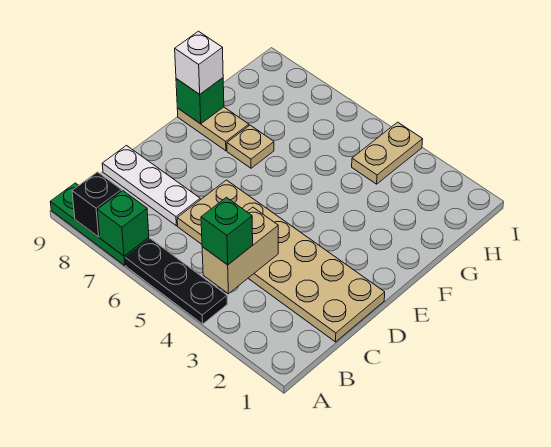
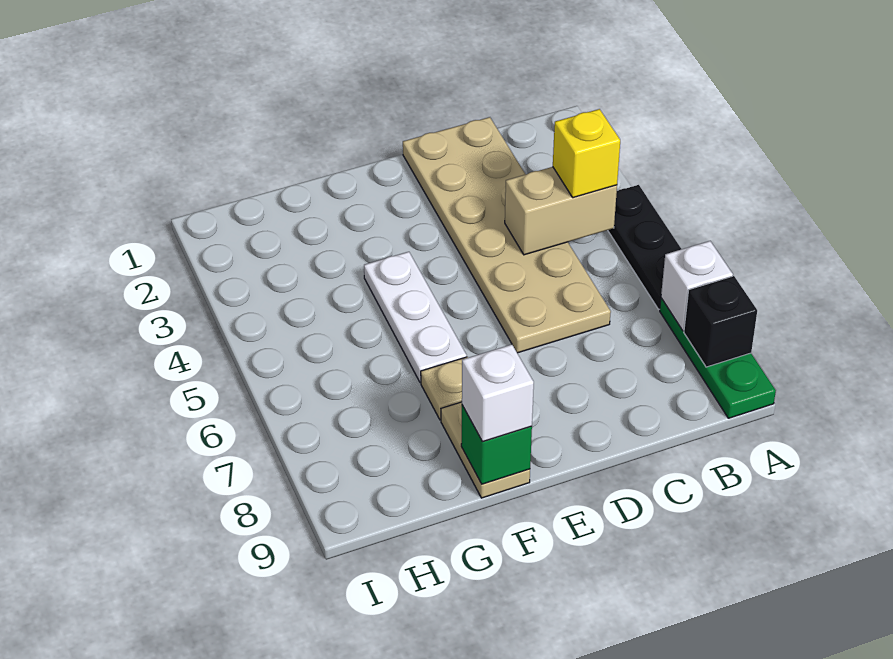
green 1x1 brick [98,191,149,256] -> white 1x1 brick [661,241,733,331]
green 1x1 brick [201,197,253,265] -> yellow 1x1 brick [553,109,620,198]
white 1x3 plate [102,146,200,226] -> white 1x3 plate moved to [364,252,467,383]
tan 1x2 plate [352,122,423,184] -> none

